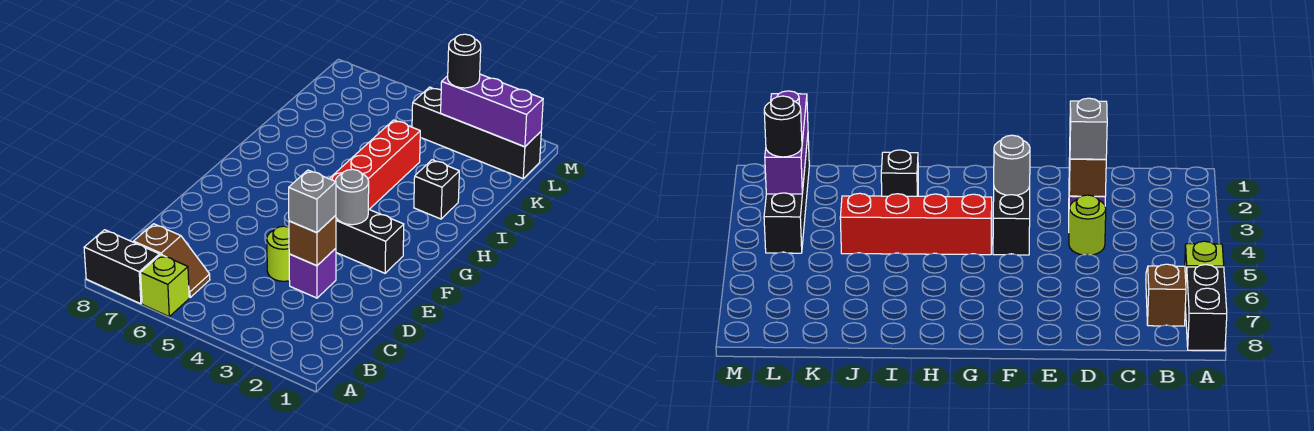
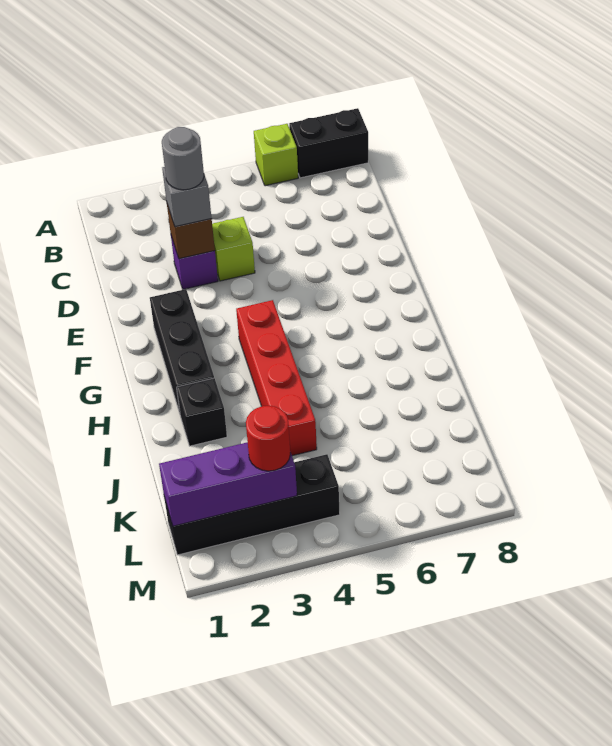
brown 1x2 slope [134,224,210,297] -> none
lime 1x1 round brick [267,226,289,281] -> lime 1x1 brick [212,217,255,281]
black 1x3 brick [336,209,404,273] -> black 1x3 brick turned to [150,289,214,413]
grey 1x1 round brick [336,169,369,225] -> grey 1x1 round brick moved to [162,127,204,190]
black 1x1 round brick [448,34,481,88] -> red 1x1 round brick [246,406,290,471]

